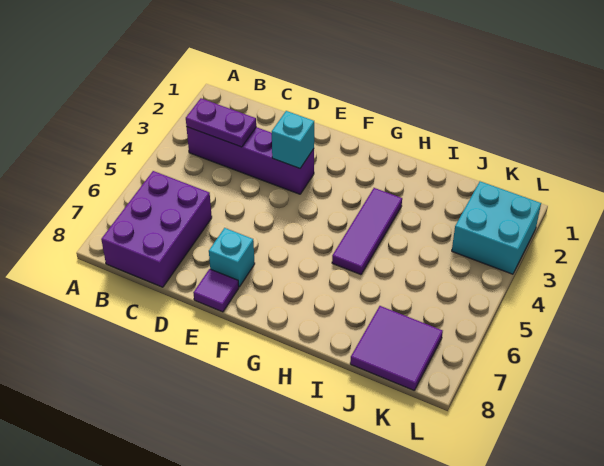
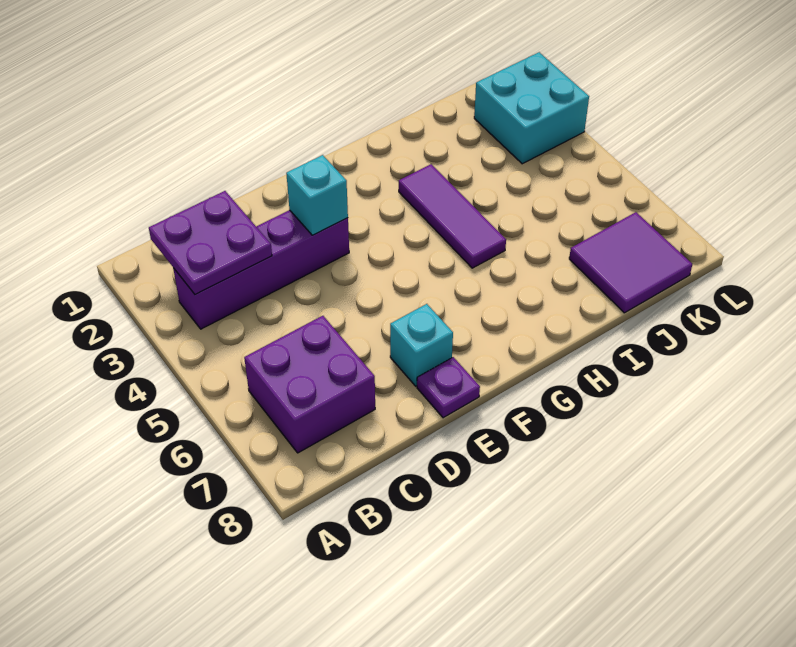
purple 1x2 plate [186,98,256,147] -> purple 2x2 plate [149,191,272,295]
purple 2x3 brick [101,171,212,287] -> purple 2x2 brick [244,316,375,453]
purple 1x1 tile [193,269,239,312] -> purple 1x1 plate [417,357,480,418]

